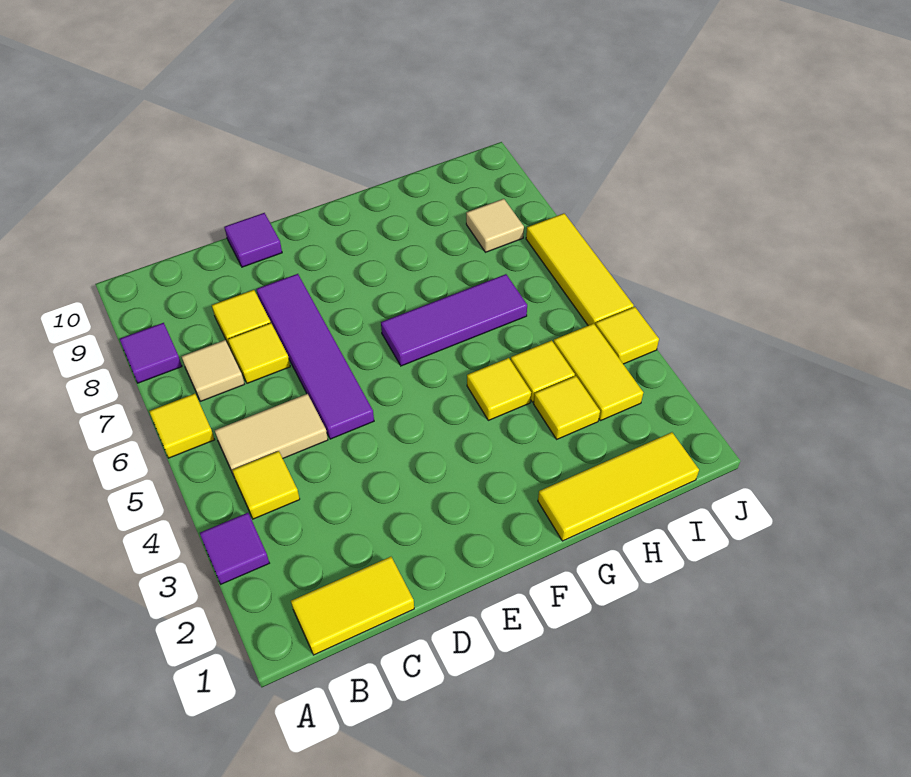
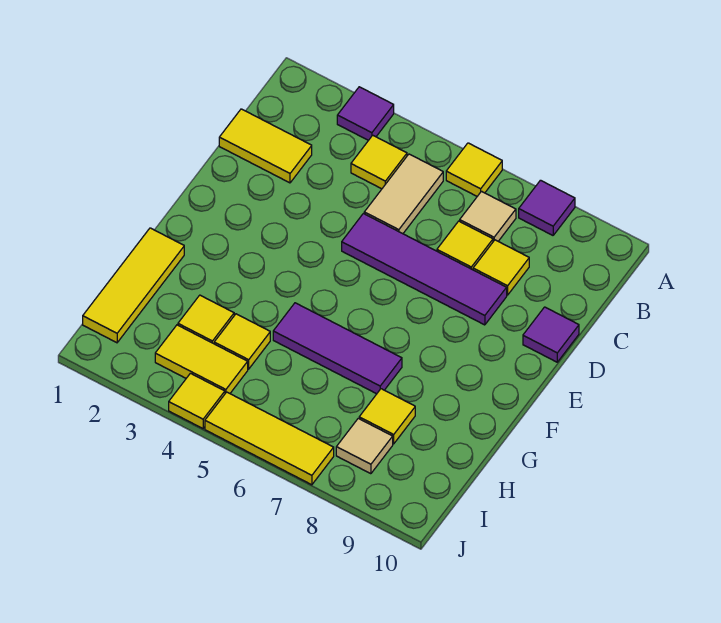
yellow 1x2 tile [291,557,414,655] -> yellow 1x2 tile turned to [219,109,312,183]
purple 1x3 tile [381,274,527,366] -> purple 1x3 tile turned to [273,303,402,394]
yellow 1x1 tile [467,358,531,420] -> yellow 1x1 tile moved to [359,389,415,444]

